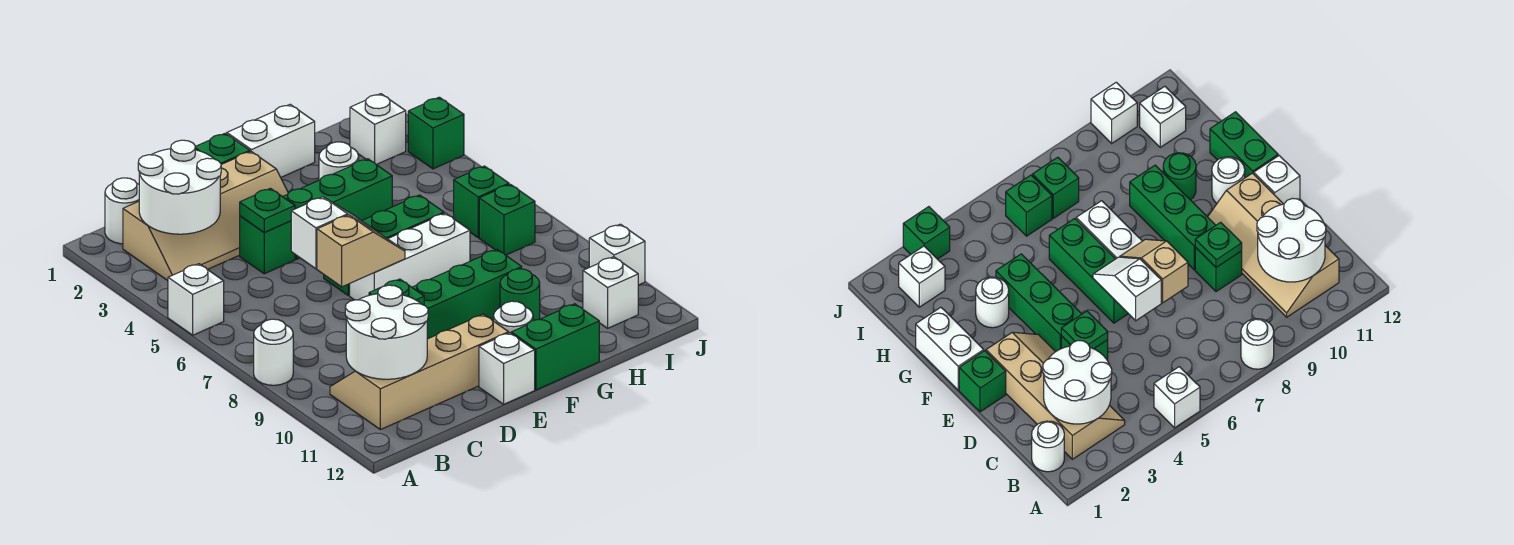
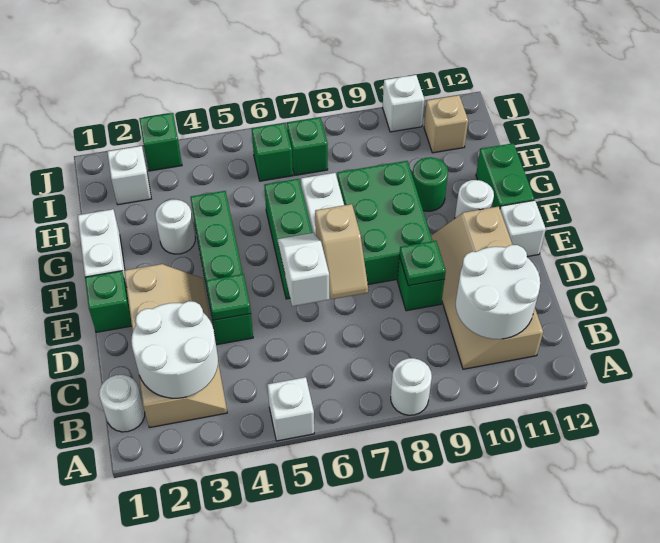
tan 1x2 slope [317,215,405,287] -> tan 1x2 slope turned to [315,204,368,299]
green 1x3 brick [412,250,522,339] -> green 2x3 brick [337,161,432,285]
white 1x1 brick [583,257,638,328] -> tan 1x1 brick [424,95,468,153]

